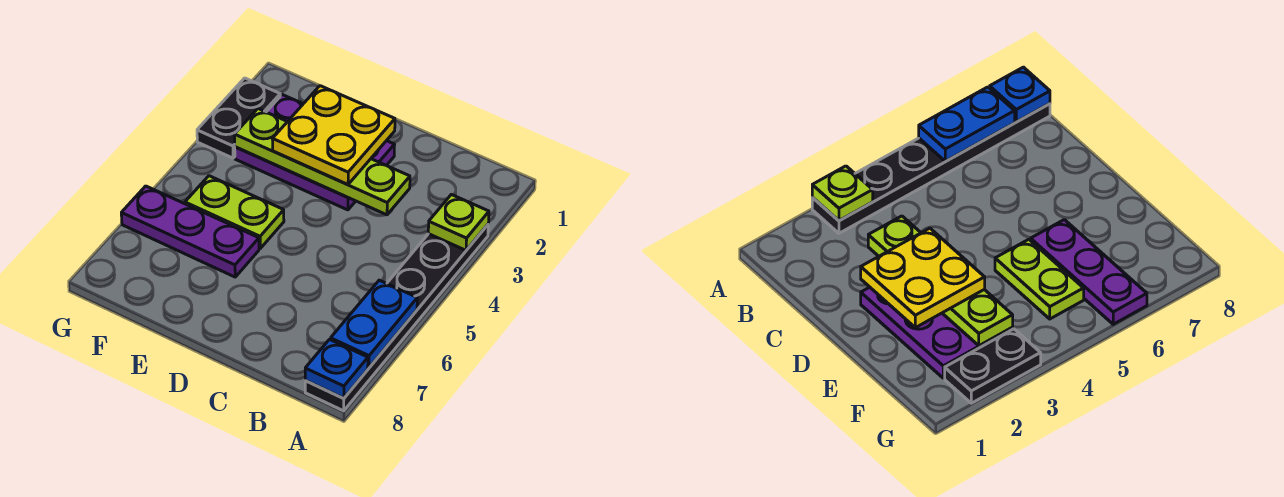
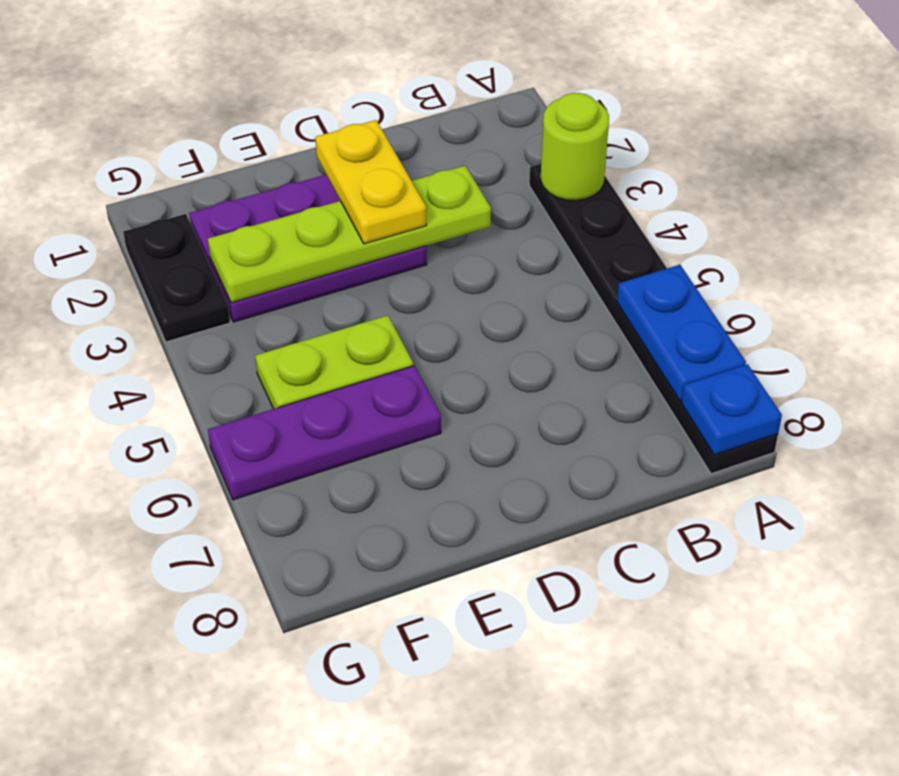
lime 1x1 plate [428,194,489,250] -> lime 1x1 round brick [540,93,609,201]
yellow 2x2 plate [273,86,395,185] -> yellow 1x2 plate [315,120,426,244]

